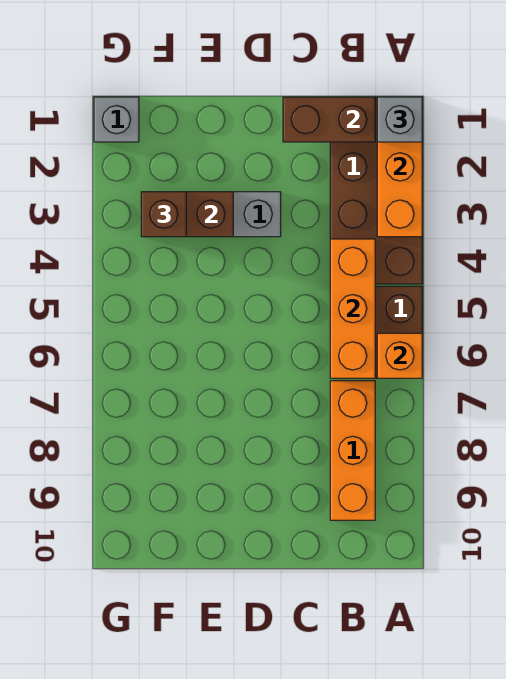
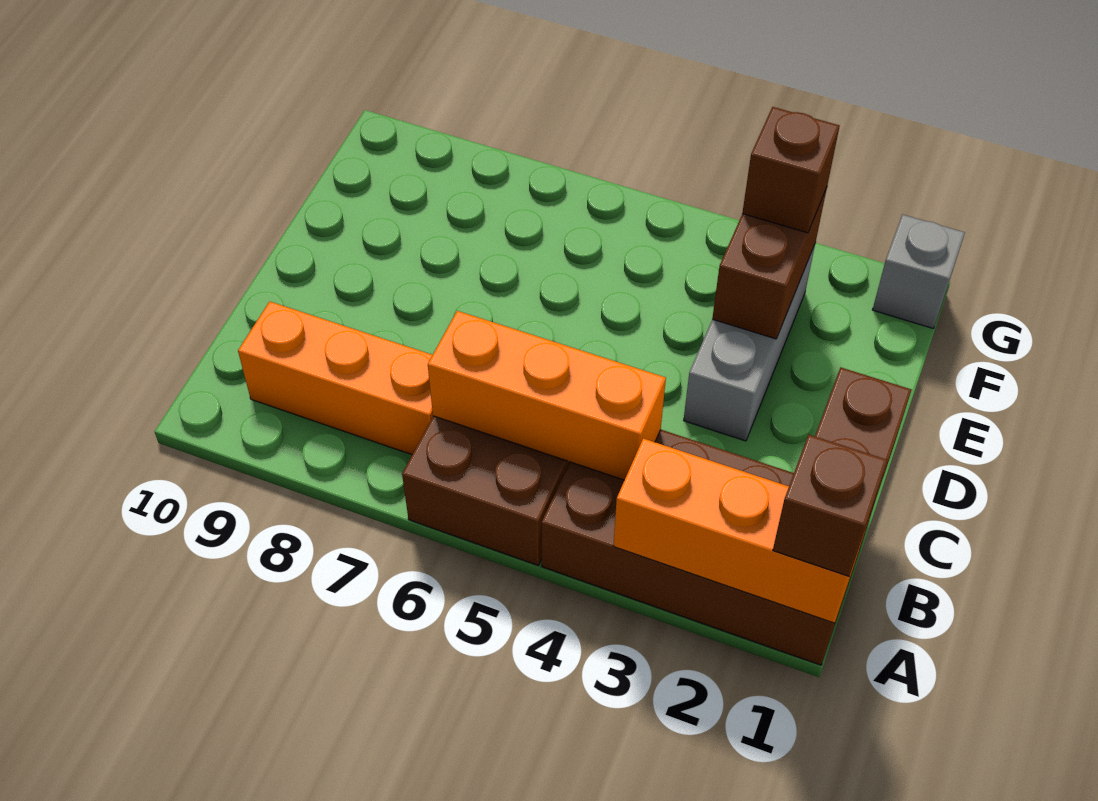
grey 1x1 brick [377,97,422,142] -> brown 1x1 brick [773,435,887,576]
orange 1x1 brick [377,333,422,378] -> none

